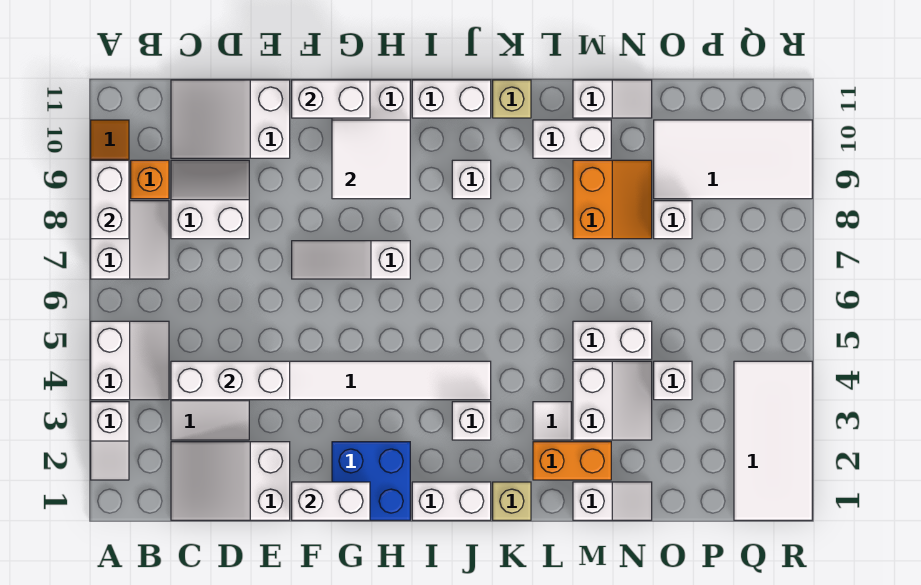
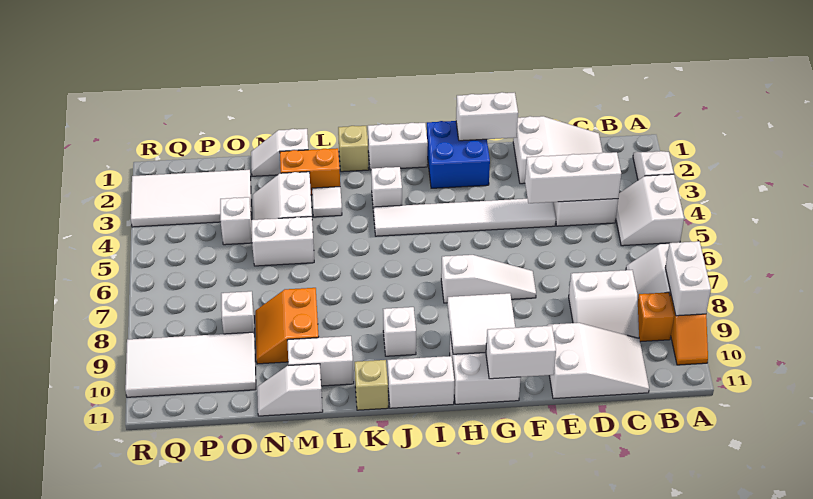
white 2x4 tile [734,361,812,520] -> white 2x4 tile turned to [131,170,252,227]

